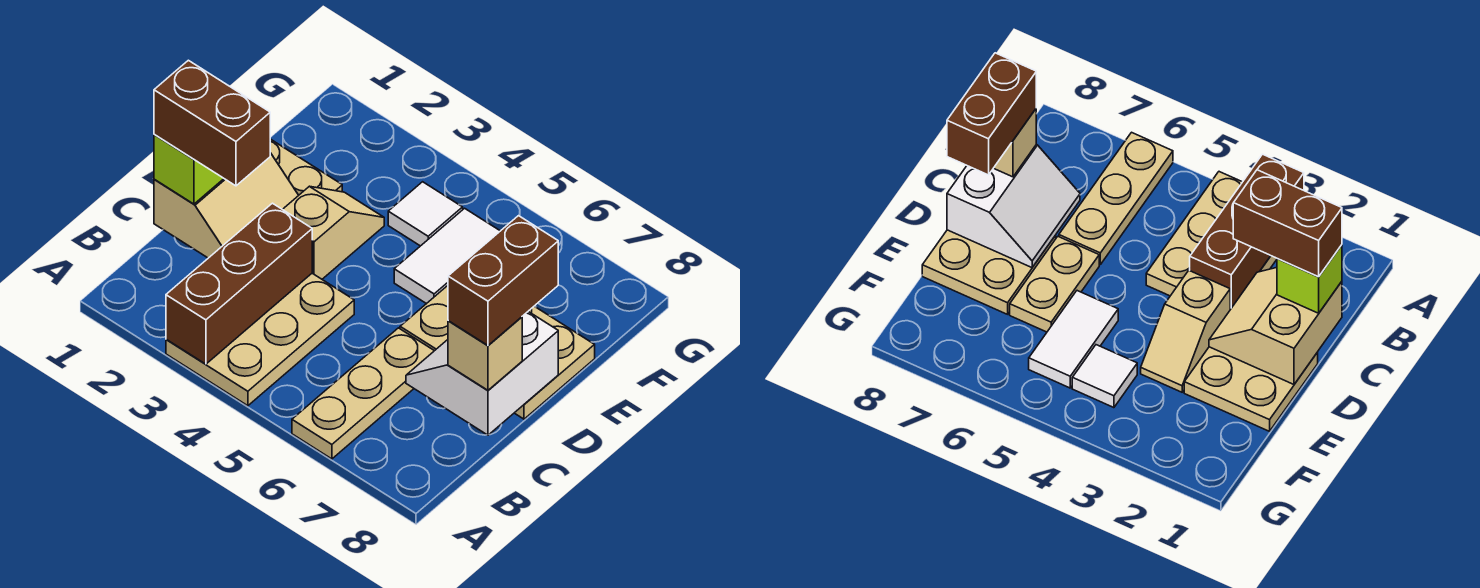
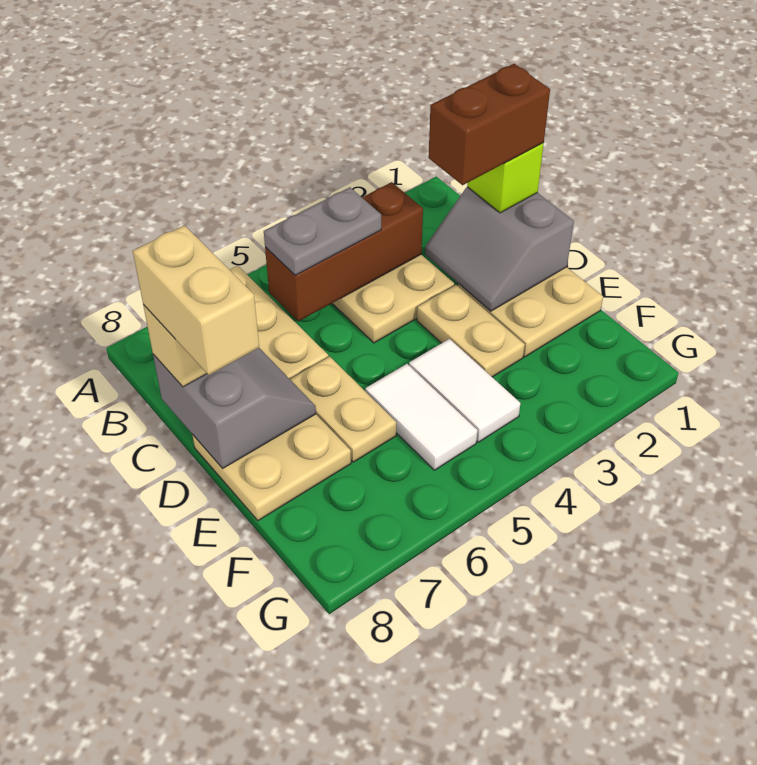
brown 1x3 brick [166,203,312,364] -> brown 1x3 brick turned to [265,182,423,321]
none -> grey 1x2 plate [264,187,381,275]
tan 2x2 slope [154,153,299,258] -> grey 2x2 slope [425,187,574,311]
white 2x2 slope [406,312,558,435] -> grey 2x2 slope [153,348,316,469]
brown 1x2 brick [448,216,558,345] -> tan 1x2 brick [133,225,259,375]
tan 1x2 slope [283,186,384,279] -> tan 1x2 plate [417,285,525,377]
white 1x1 tile [388,182,463,246] -> white 1x2 tile [409,339,520,442]

